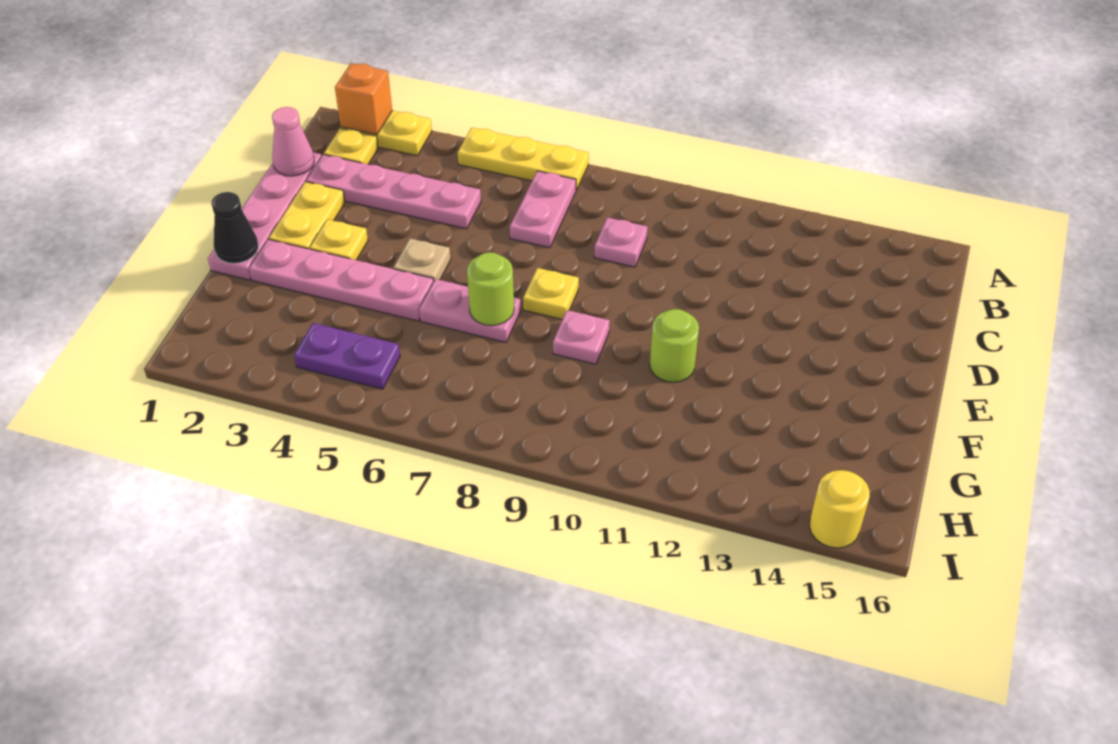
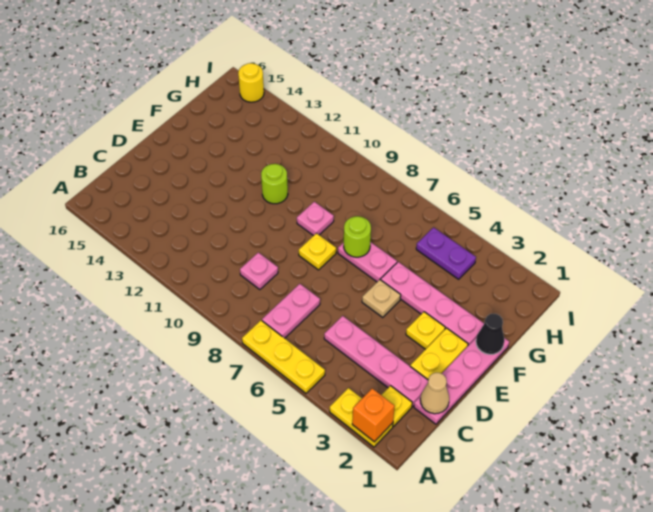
pink 1x1 cone [272,107,314,176] -> tan 1x1 cone [420,373,449,414]

